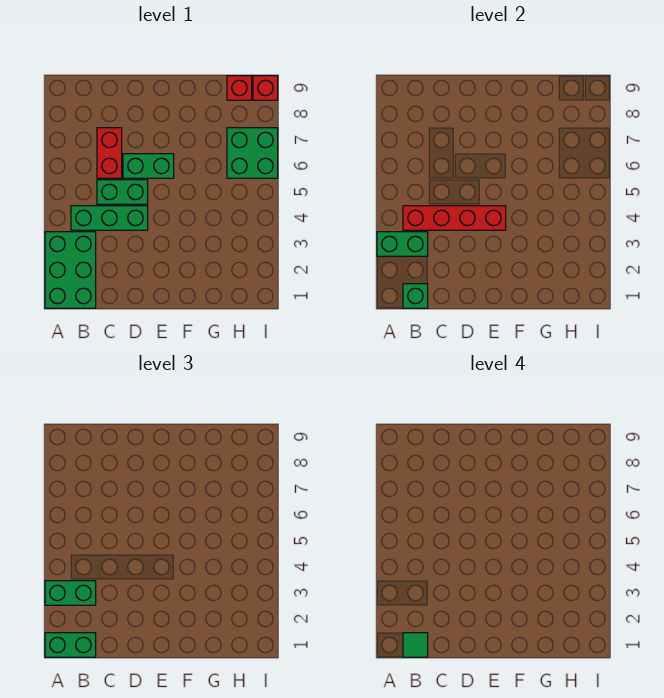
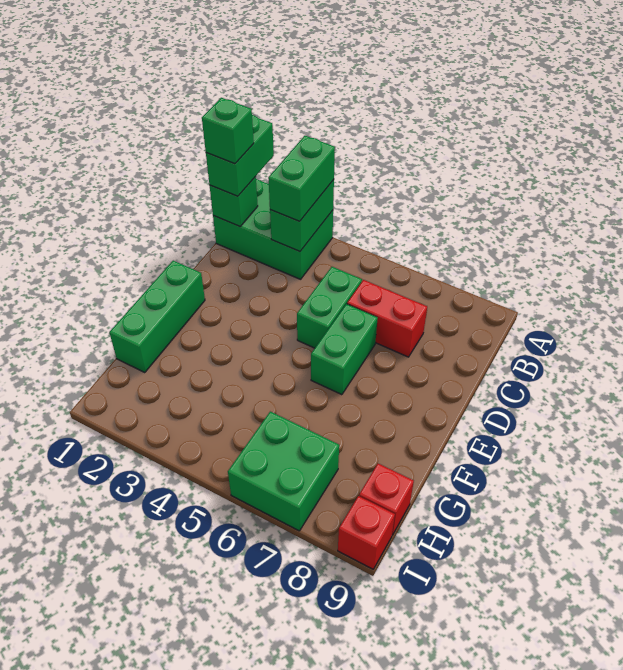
green 1x1 tile [403,633,428,657] -> green 1x1 brick [202,98,254,164]
green 1x3 brick [71,206,148,230] -> green 1x3 brick moved to [109,261,205,372]
red 1x4 brick [403,206,506,230] -> none

